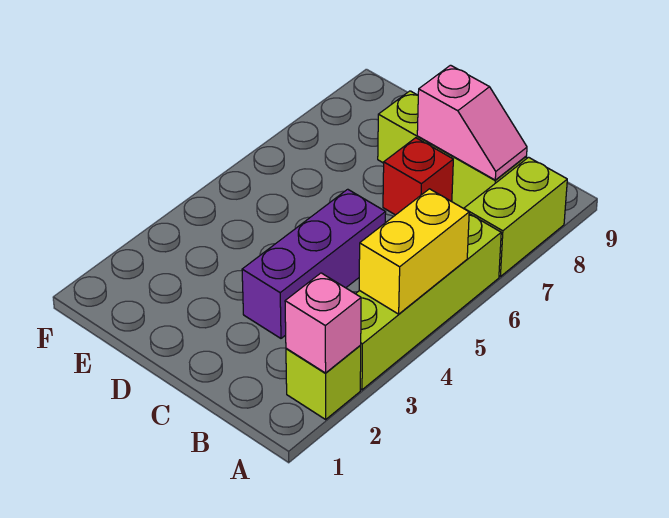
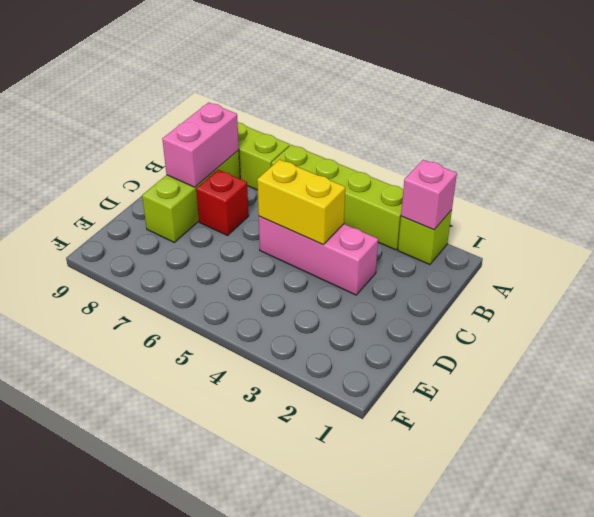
yellow 1x2 brick [359,189,469,314] -> yellow 1x2 brick moved to [257,160,345,244]
pink 1x2 slope [417,65,527,180] -> pink 1x2 brick [162,102,239,187]
purple 1x3 brick [242,189,386,338] -> pink 1x3 brick [259,216,378,295]

